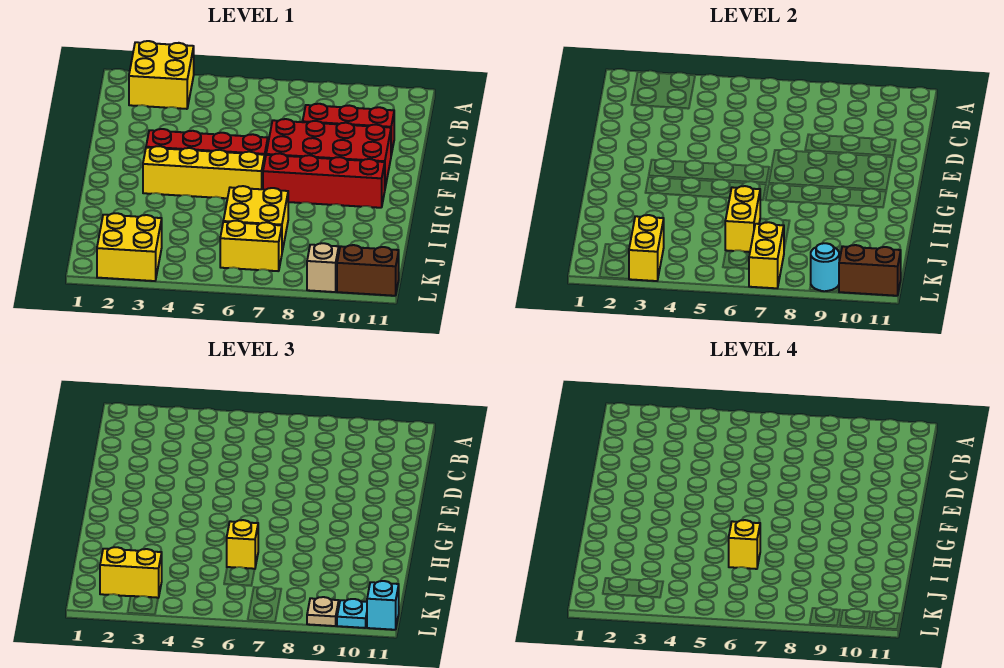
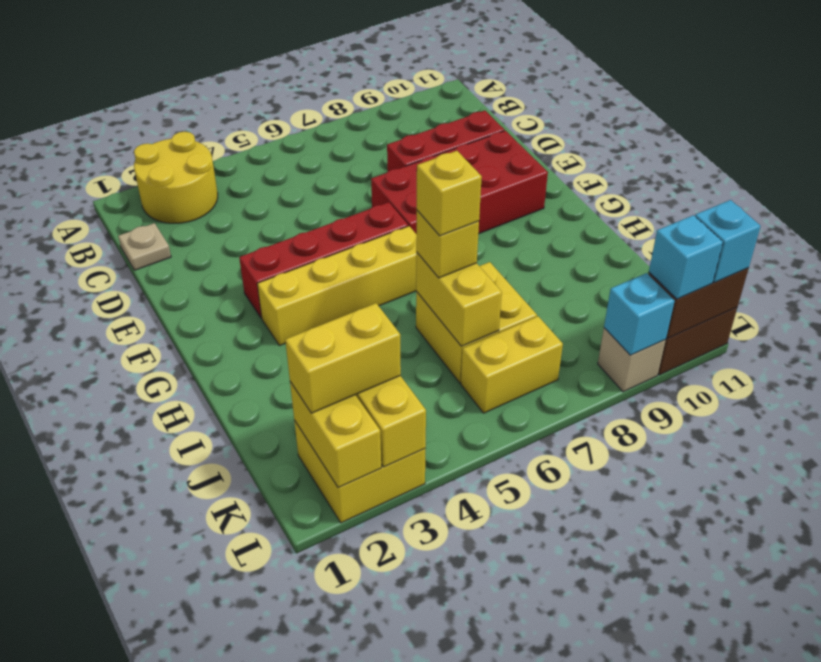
yellow 2x2 brick [129,41,194,109] -> yellow 2x2 round brick [134,132,218,223]
red 1x4 brick [263,153,385,208] -> none
yellow 1x2 brick [749,222,784,288] -> yellow 1x2 brick moved to [290,382,381,488]
cyan 1x1 round brick [811,243,839,291] -> cyan 1x1 brick [604,273,675,355]
tan 1x1 plate [307,597,339,626] -> tan 1x1 plate moved to [118,223,171,270]
cyan 1x1 plate [337,599,367,628] -> cyan 1x1 brick [649,215,723,299]

